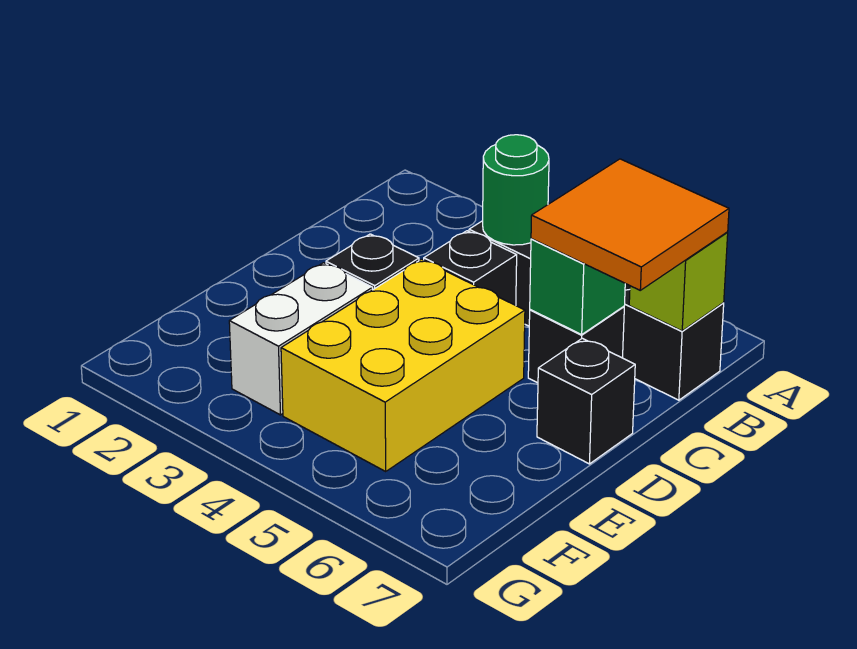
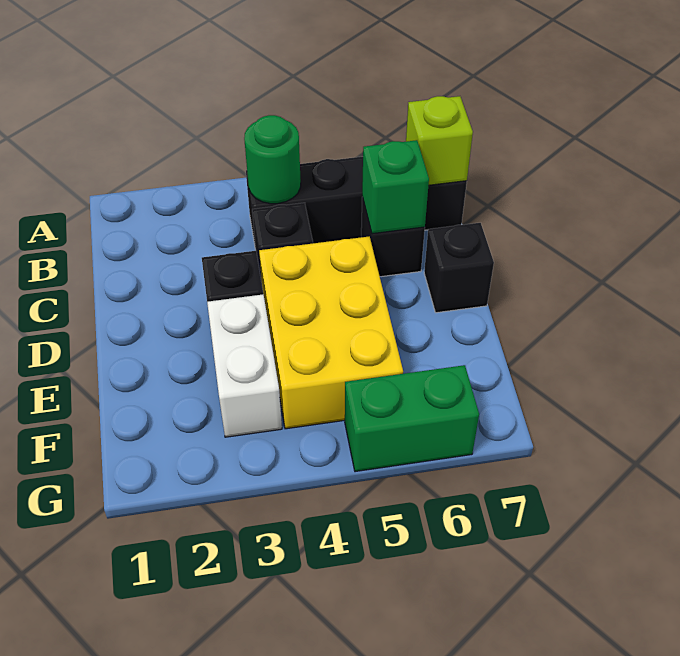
orange 2x2 tile [531,159,729,290] -> none
none -> green 1x2 brick [345,365,479,472]

